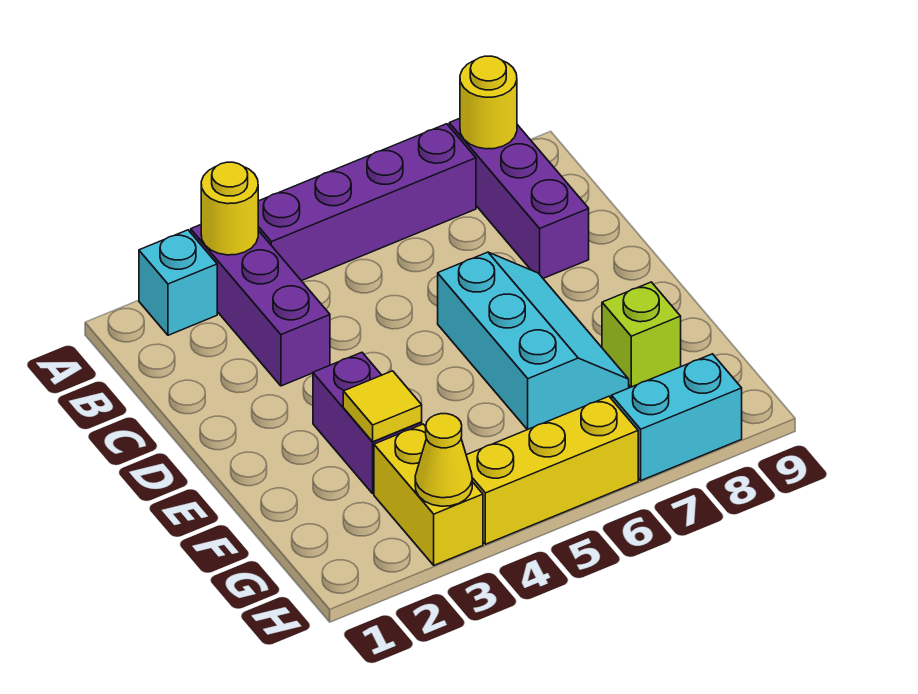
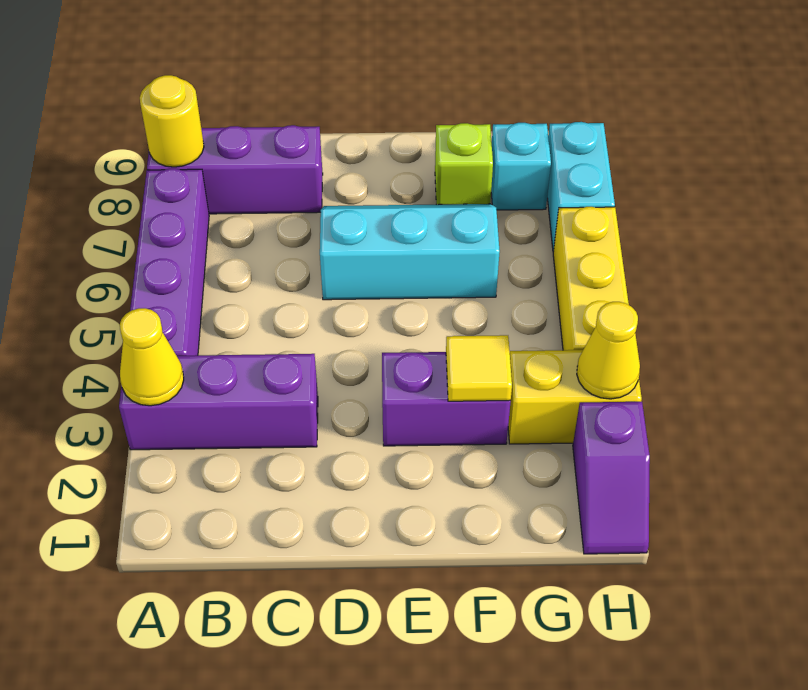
cyan 1x1 brick [139,230,217,335] -> cyan 1x1 brick moved to [491,123,551,210]
yellow 1x1 round brick [201,162,258,255] -> yellow 1x1 cone [120,308,184,406]
none -> purple 1x2 slope [573,402,650,554]

